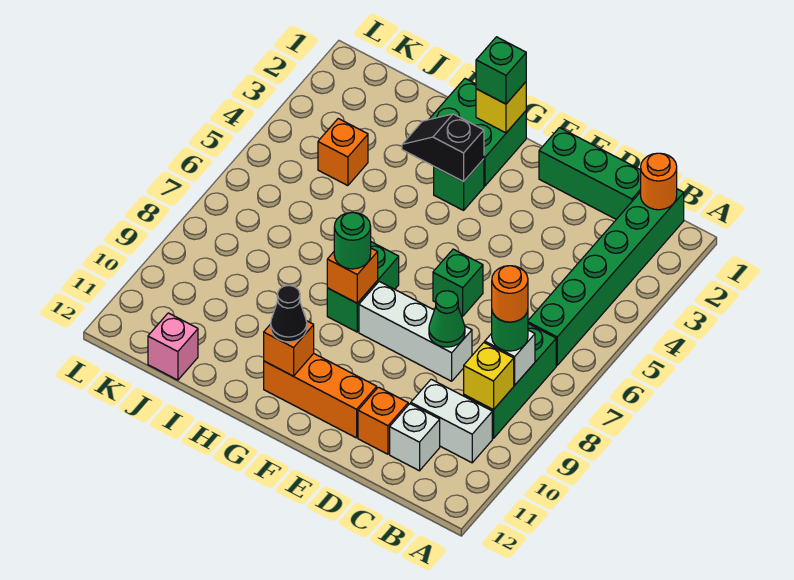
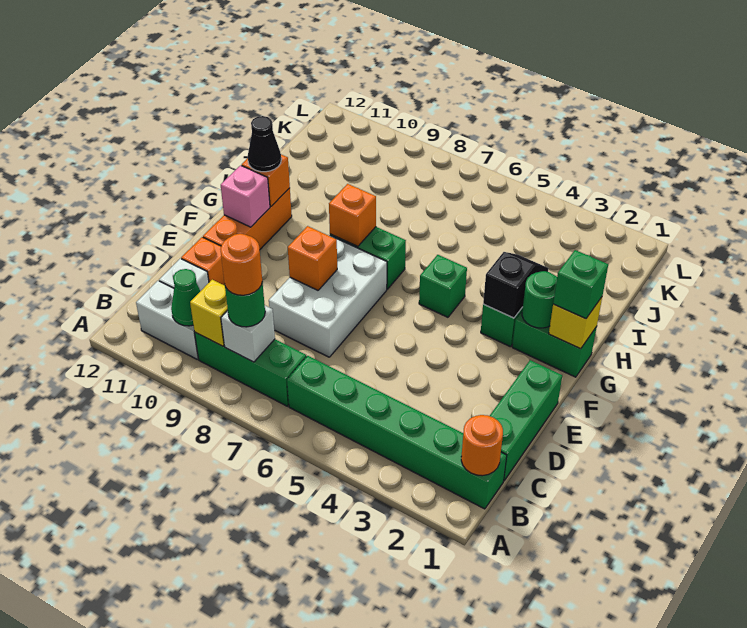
white 1x2 brick [411,379,492,463] -> white 1x2 brick turned to [136,281,199,359]
white 1x3 brick [359,281,472,381] -> white 2x3 brick [269,235,387,357]
green 1x1 cone [429,291,465,347] -> green 1x1 cone moved to [171,269,200,326]
green 1x1 brick [433,249,483,316] -> green 1x1 brick moved to [419,255,467,317]
green 2x2 brick [429,79,526,186] -> green 1x2 brick [512,311,597,377]
green 1x1 round brick [334,212,371,269] -> green 1x1 round brick moved to [522,271,557,328]
orange 1x1 brick [318,119,368,186] -> orange 1x1 brick moved to [288,226,337,290]
pink 1x1 brick [148,313,198,380] -> pink 1x1 brick moved to [221,165,270,227]

